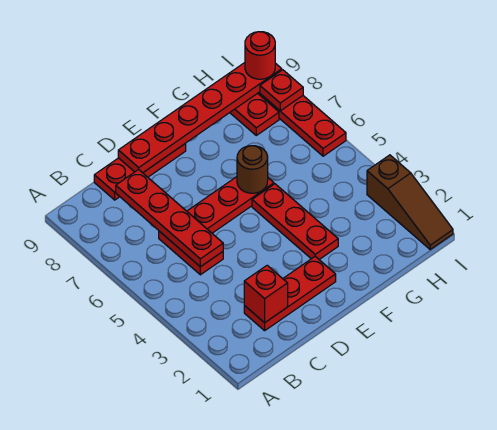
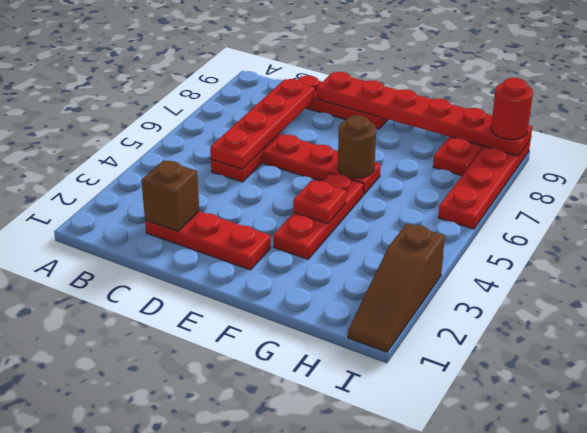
red 1x1 brick [244,265,288,323] -> brown 1x1 brick [141,160,199,231]
red 1x1 plate [260,70,303,111] -> red 1x1 plate moved to [293,180,346,224]

